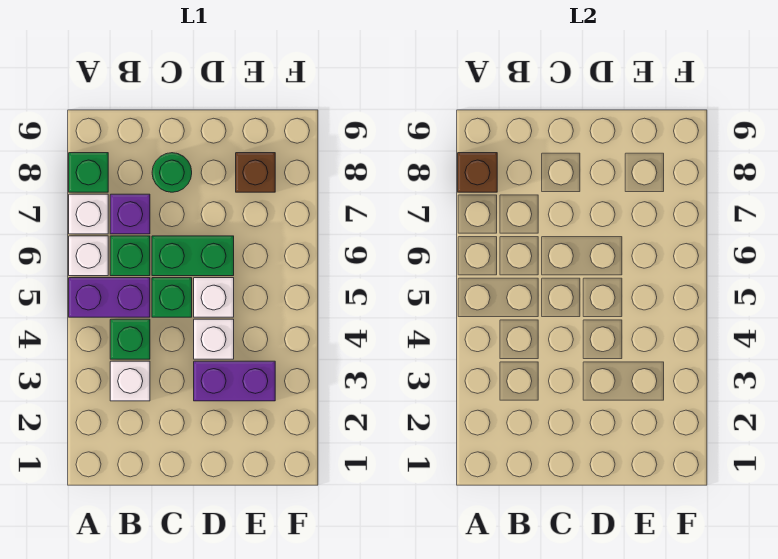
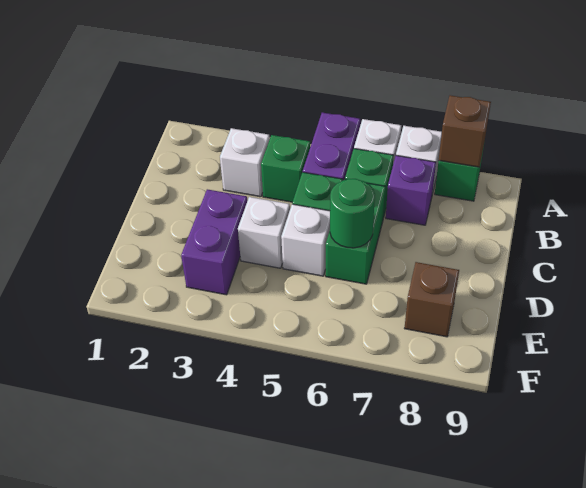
green 1x1 round brick [152,153,192,192] -> green 1x1 round brick moved to [330,179,375,248]

